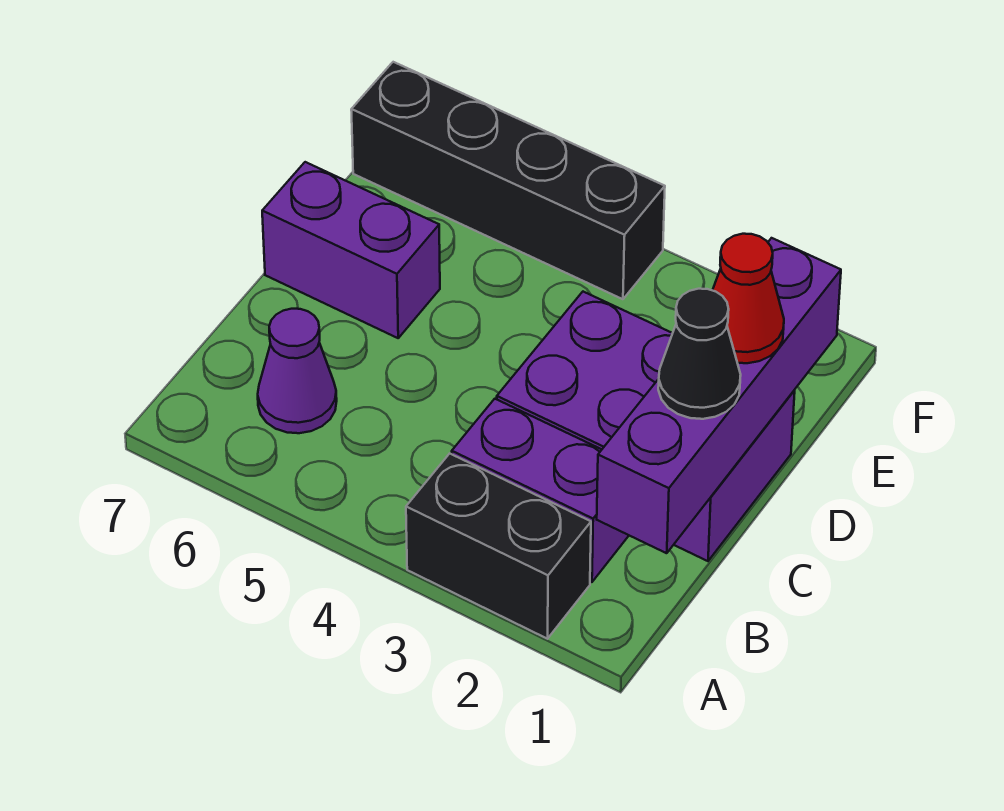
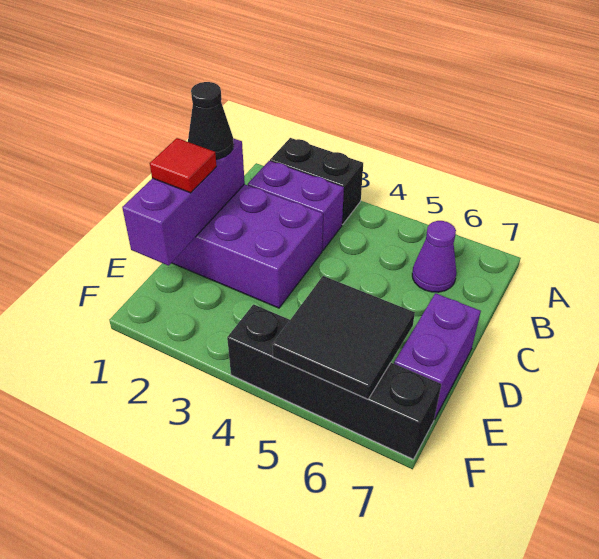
purple 1x4 brick [597,238,841,553] -> purple 1x3 brick [122,138,245,266]
red 1x1 cone [713,234,784,363] -> red 1x1 tile [150,138,217,193]
purple 1x2 brick [262,162,440,338] -> purple 1x2 brick turned to [394,293,481,419]
none -> black 2x2 tile [272,276,415,399]

